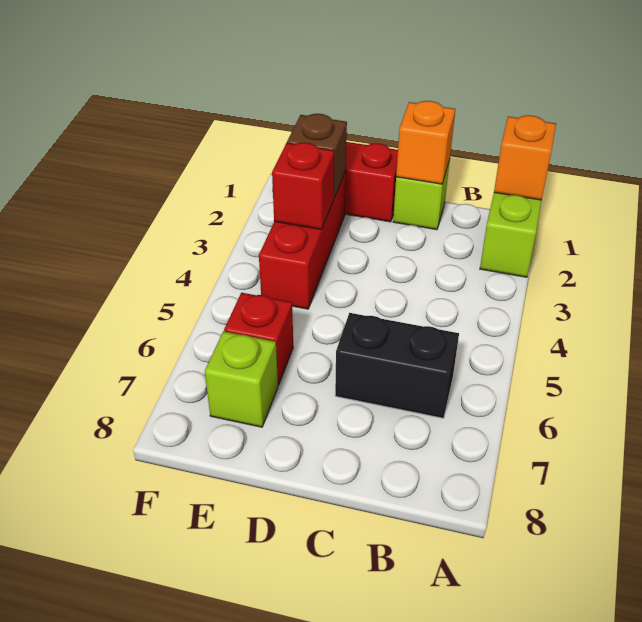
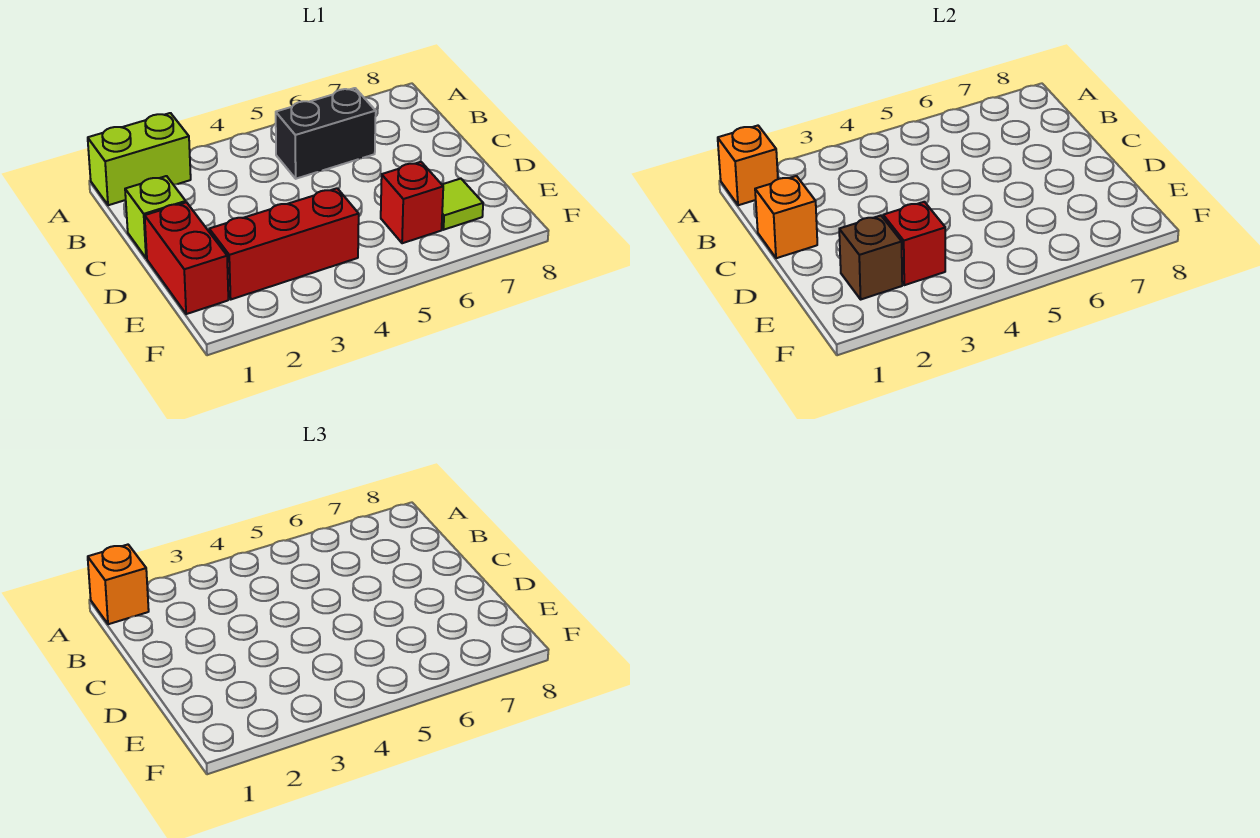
none -> orange 1x1 brick [88,545,149,624]
black 1x2 brick [335,313,459,418] -> black 1x2 brick turned to [276,88,376,179]
lime 1x1 brick [205,331,278,427] -> lime 1x1 tile [442,179,483,230]

